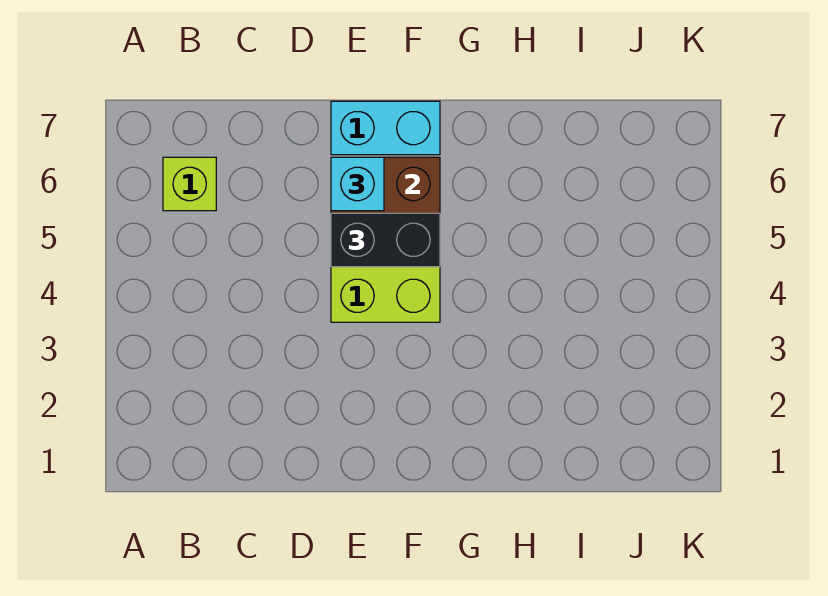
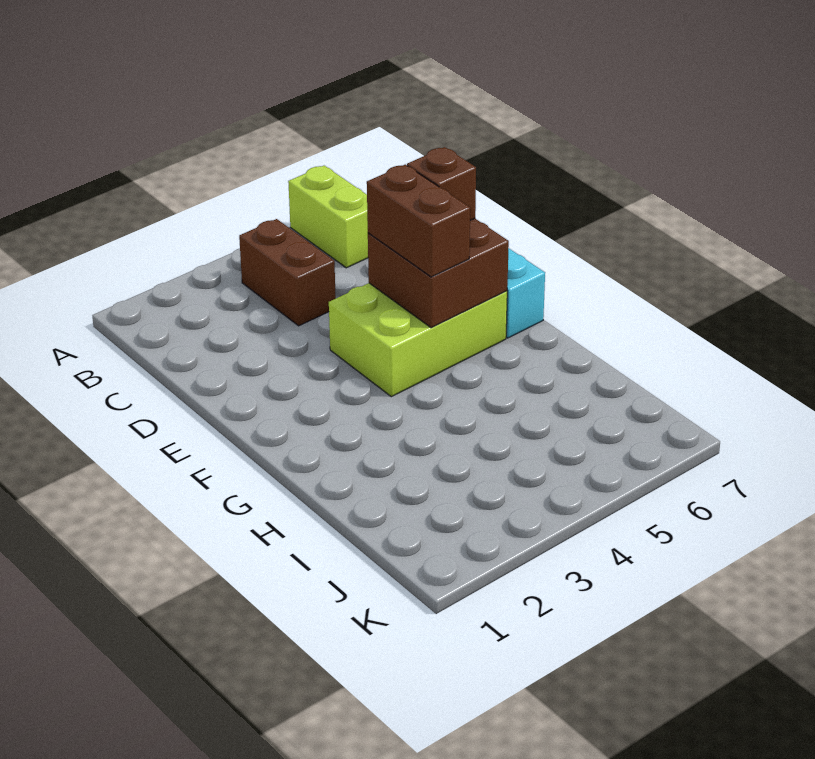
none -> brown 1x2 brick [239,219,336,326]
lime 1x1 brick [163,157,216,211] -> lime 1x2 brick [288,166,368,268]
black 1x2 brick [331,213,440,267] -> brown 1x2 brick [367,165,470,277]
cyan 1x1 brick [331,157,384,211] -> brown 1x1 brick [407,147,476,220]

